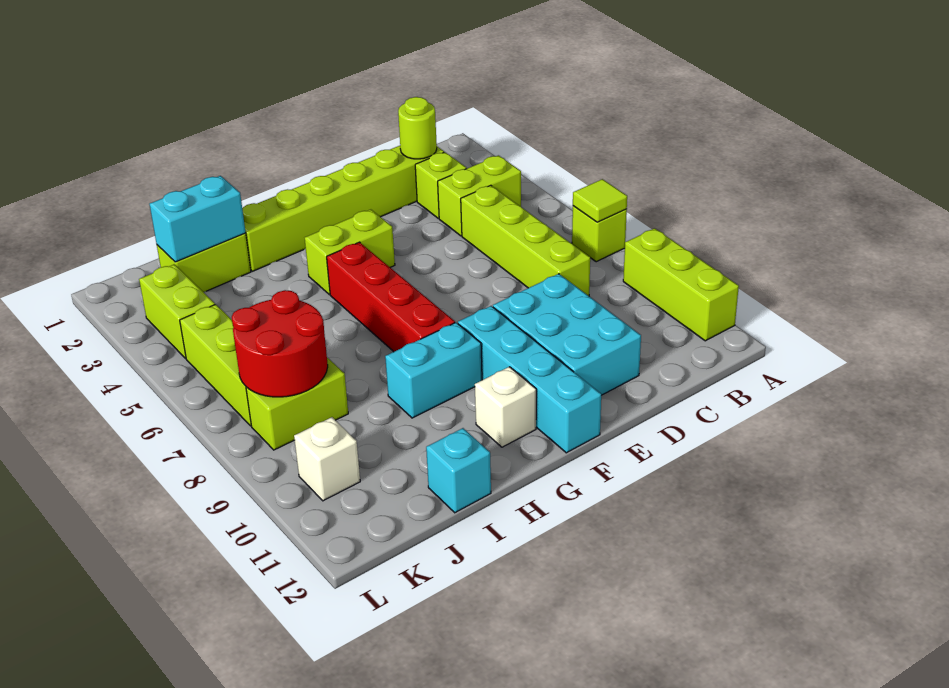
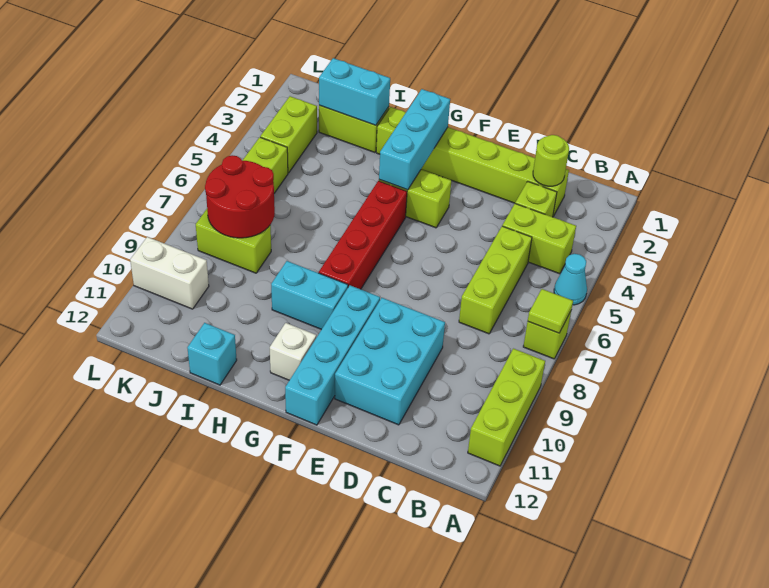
none -> cyan 1x1 cone [554,254,587,305]
lime 1x4 brick [461,185,590,296] -> lime 1x3 brick [459,226,532,334]
none -> cyan 1x3 brick [379,89,450,190]
white 1x1 brick [294,417,360,501] -> white 1x2 brick [130,237,209,309]

